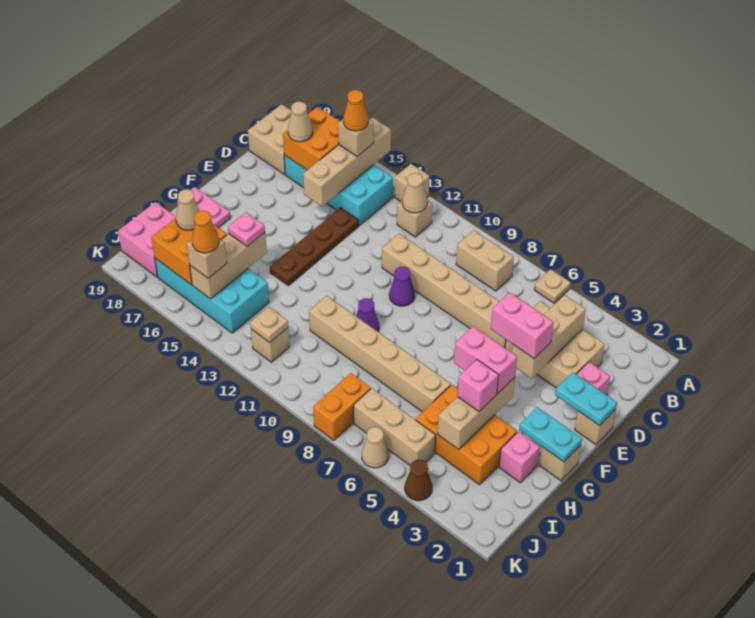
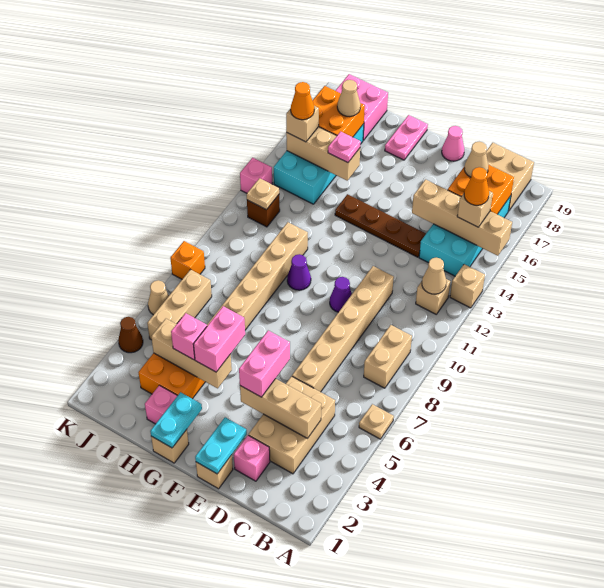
none -> pink 1x1 cone [442,126,464,161]
orange 1x2 brick [313,373,371,440] -> orange 1x1 brick [170,241,205,279]
tan 1x1 brick [251,328,290,362] -> brown 1x1 brick [247,195,280,227]
none -> pink 1x1 brick [240,158,272,193]

